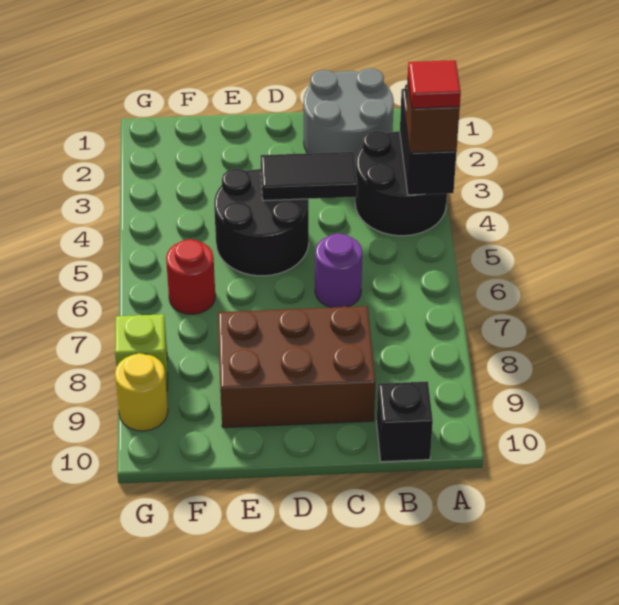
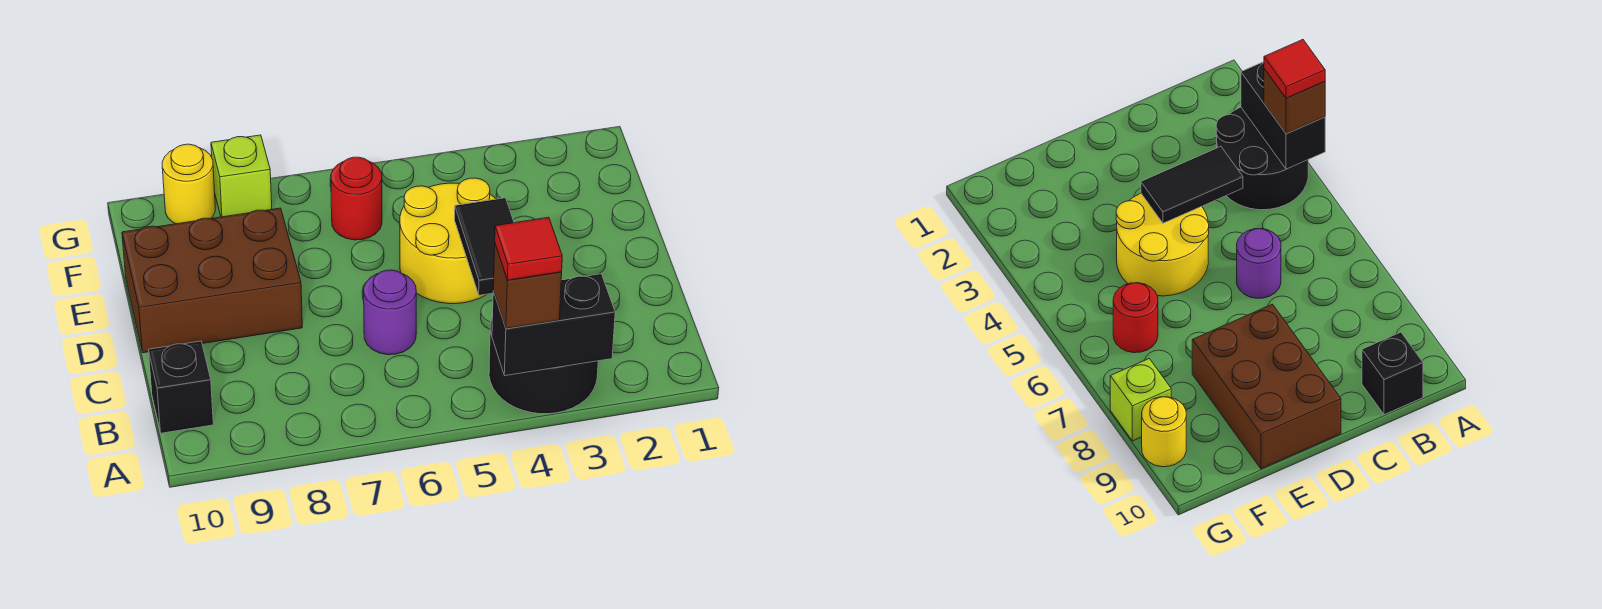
grey 2x2 round brick [303,68,394,165] -> none
brown 2x3 brick [218,306,375,428] -> brown 2x3 brick turned to [122,208,302,353]
black 2x2 round brick [214,169,309,276] -> yellow 2x2 round brick [400,178,495,304]

